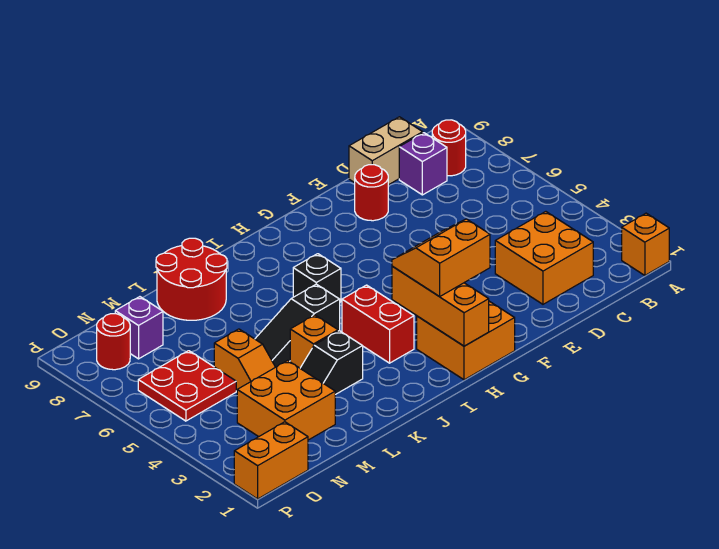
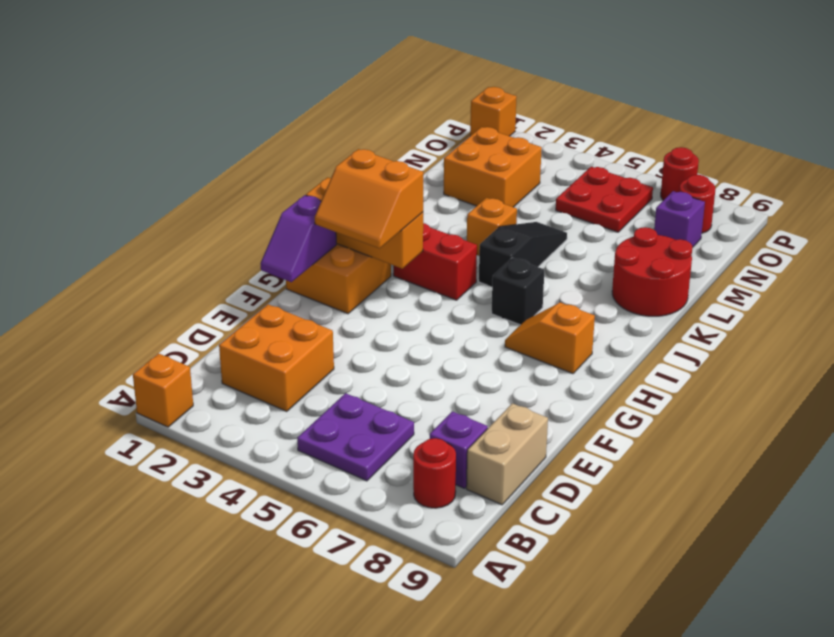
none -> purple 2x2 plate [297,393,414,481]
red 1x1 round brick [355,165,388,221] -> red 1x1 round brick moved to [661,147,699,200]
none -> purple 1x2 slope [261,195,336,282]
orange 2x2 slope [392,219,490,297] -> orange 2x2 slope turned to [315,149,423,249]
black 1x2 slope [300,331,363,395] -> none
orange 1x2 slope [214,329,275,391] -> orange 1x2 slope moved to [505,303,595,374]
orange 1x2 brick [234,422,308,499] -> orange 1x1 brick [470,87,517,136]

